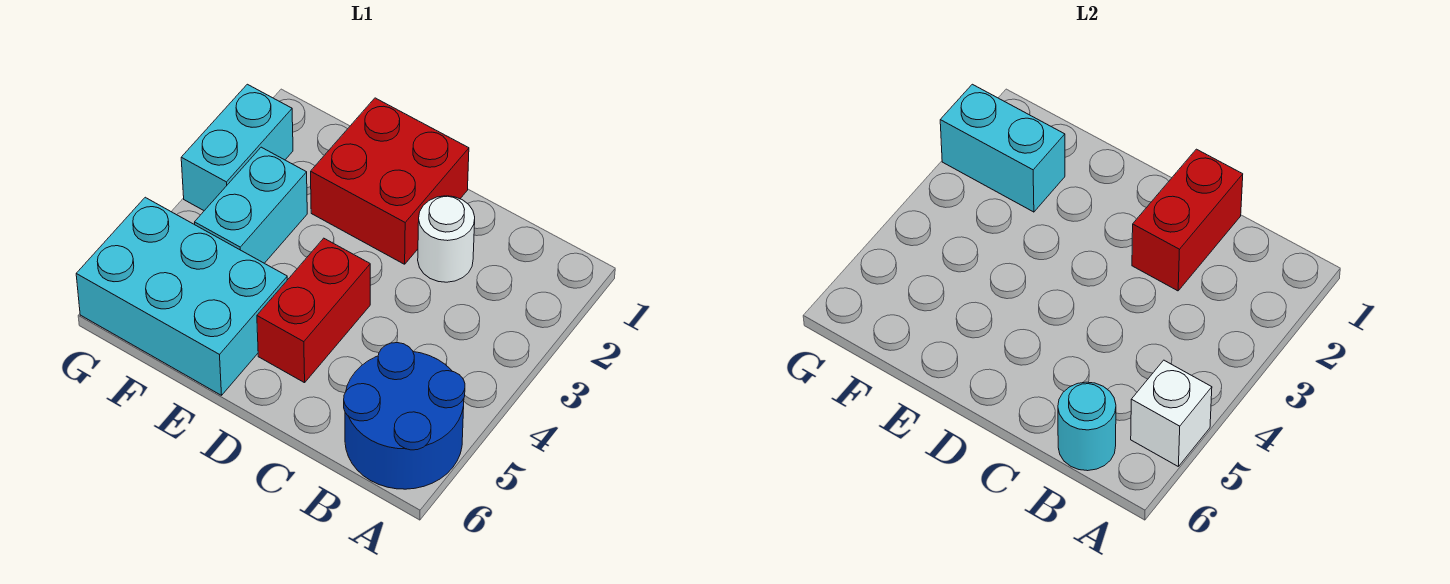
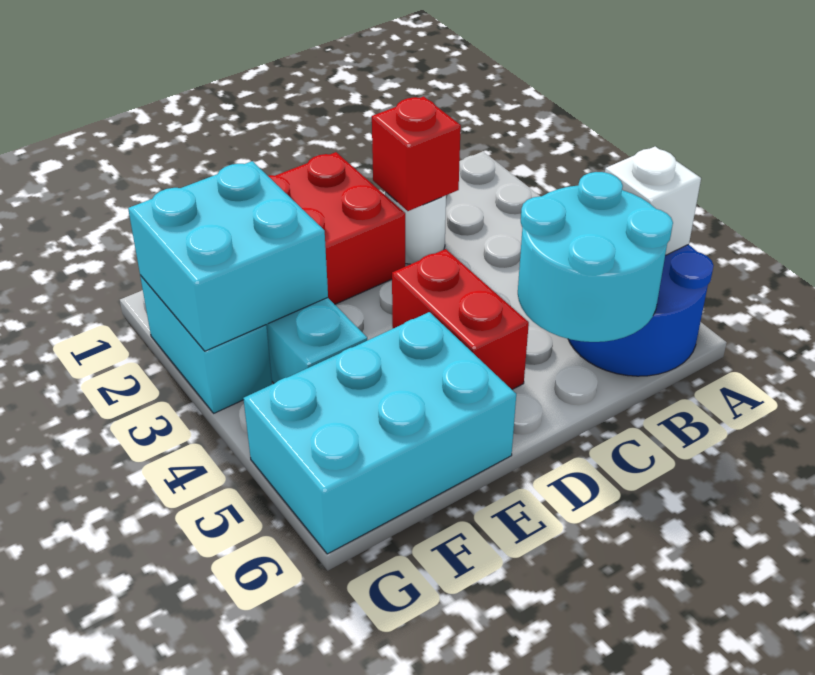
cyan 1x1 round brick [1058,382,1116,471] -> cyan 2x2 round brick [518,172,673,342]
red 1x2 brick [1132,149,1243,291] -> red 1x1 brick [372,96,461,211]
cyan 1x2 brick [940,84,1065,212] -> cyan 2x2 brick [128,161,328,351]

